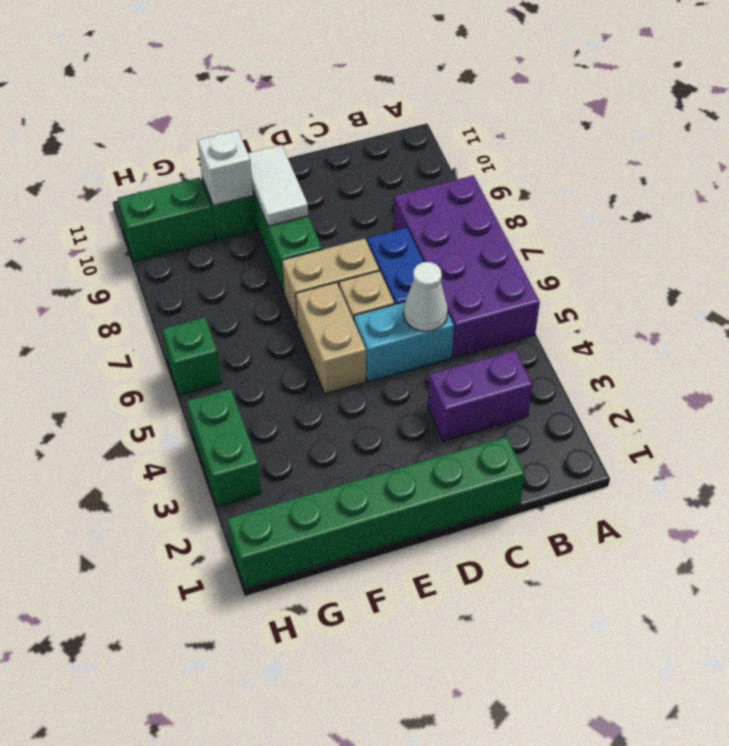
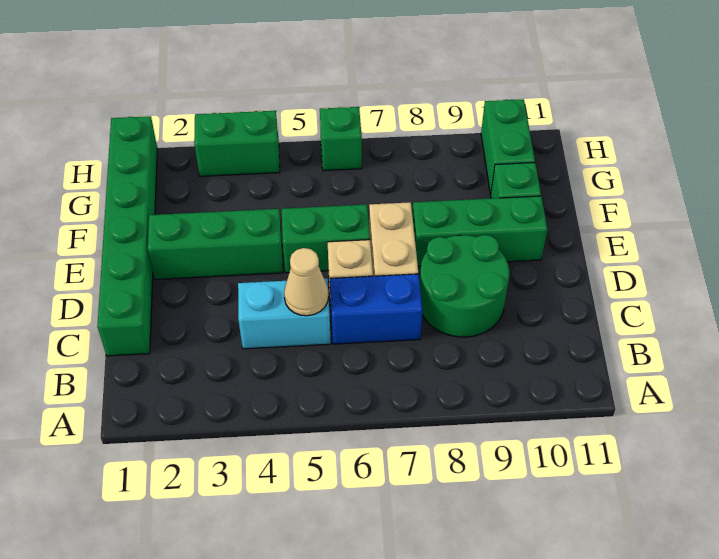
purple 2x4 brick [393,175,540,357] -> none
purple 1x2 brick [428,350,533,441] -> none
cyan 1x2 brick [354,302,454,381] -> cyan 1x2 brick turned to [238,279,331,349]
white 1x1 cone [403,262,448,332] -> tan 1x1 cone [284,248,329,316]
none -> green 2x2 round brick [420,235,509,337]
none -> green 1x3 brick [148,209,283,279]
tan 1x2 brick [296,282,366,393] -> green 1x2 brick [282,205,370,273]
white 1x2 tile [248,145,308,226] -> none
white 1x1 brick [198,130,253,205] -> none

